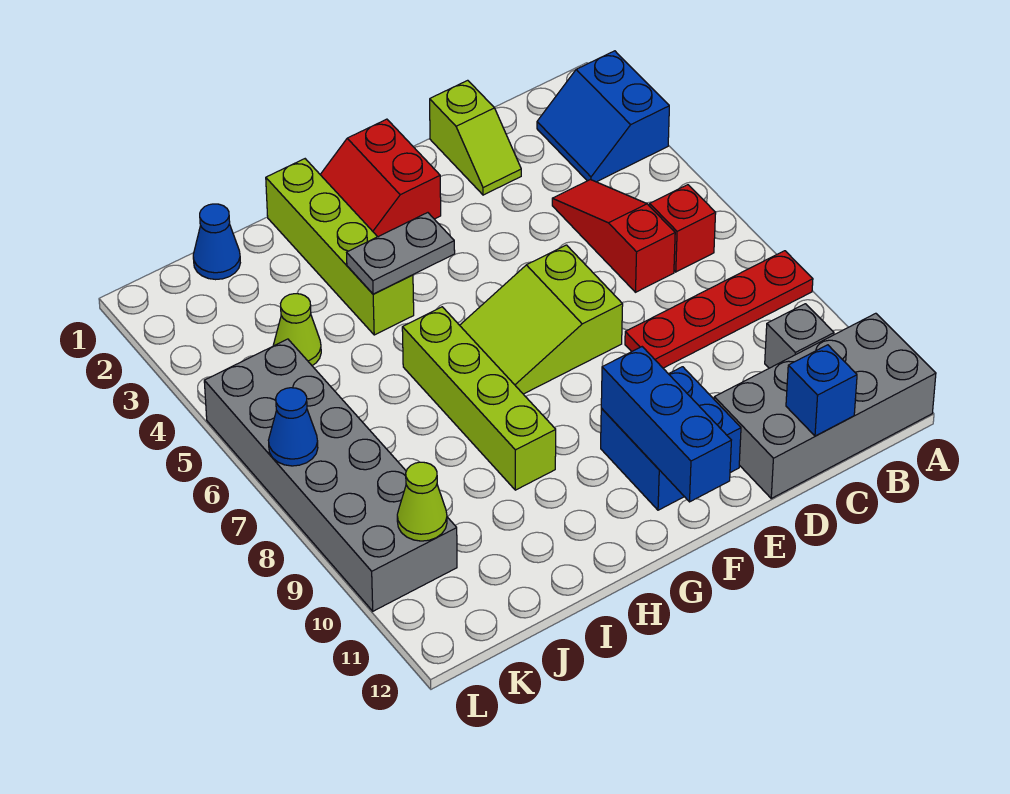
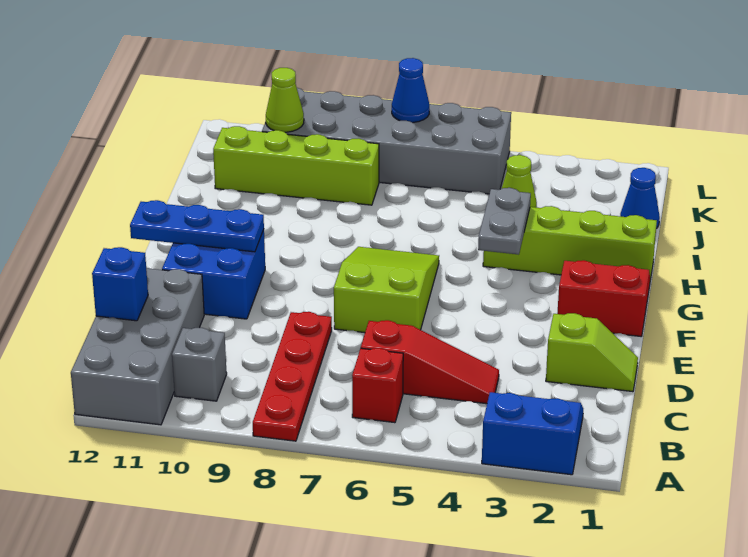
lime 1x2 slope [430,80,521,195] -> lime 1x2 slope turned to [546,313,638,392]
blue 1x3 brick [601,347,731,502] -> blue 1x3 plate [130,200,264,252]
lime 1x4 brick [402,307,556,490] -> lime 1x4 brick moved to [213,126,379,205]

